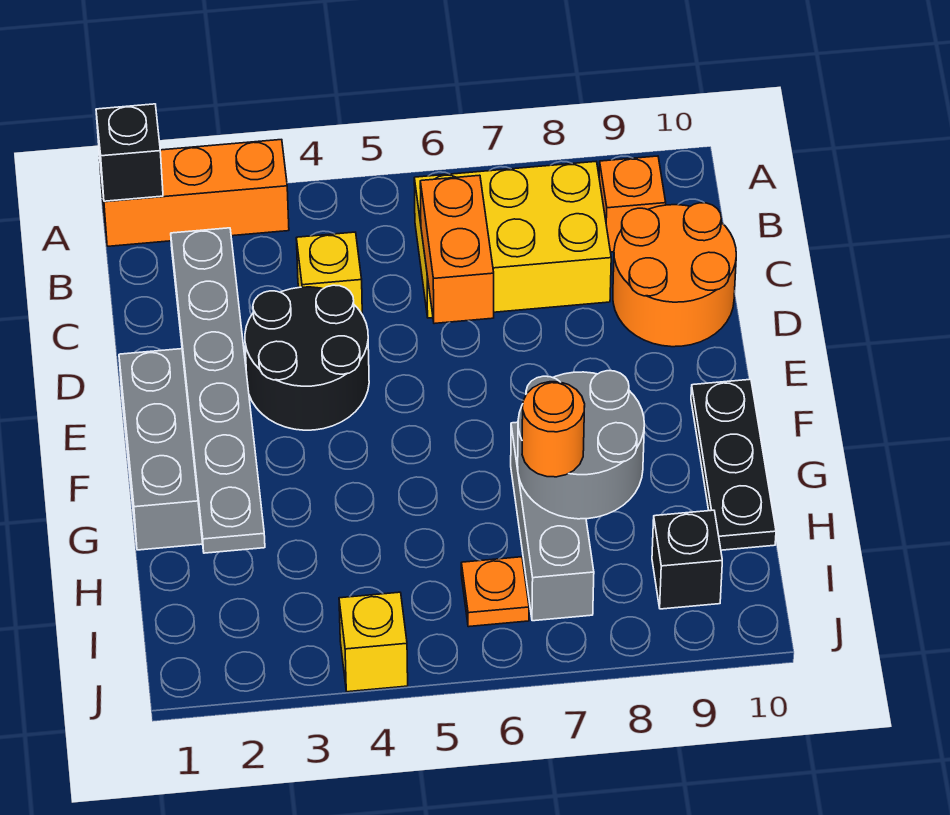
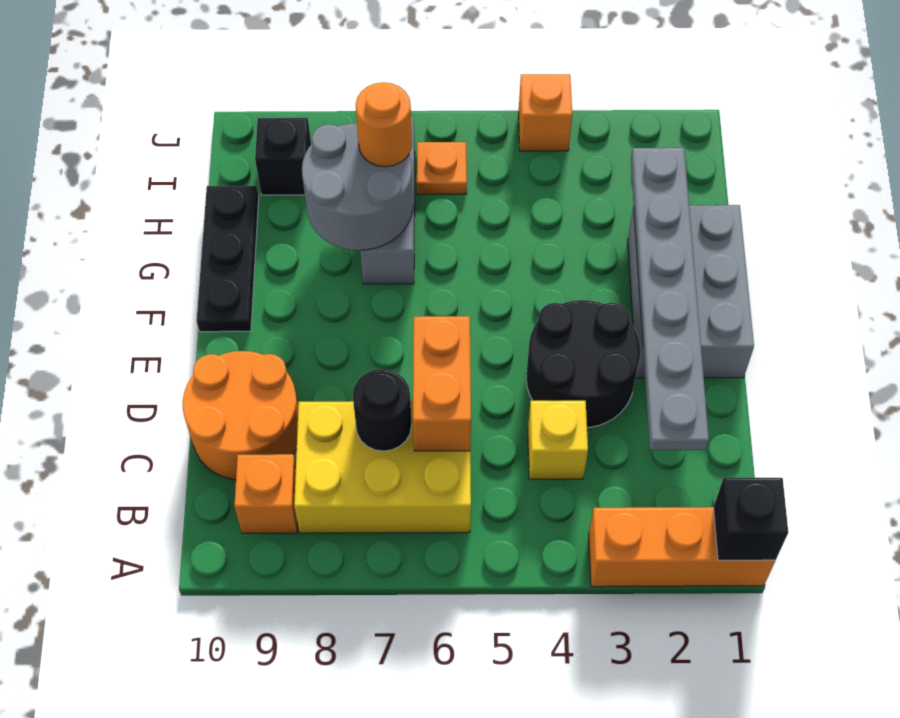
none -> black 1x1 round brick [353,369,412,451]
yellow 1x1 brick [339,592,408,692] -> orange 1x1 brick [519,74,572,151]

